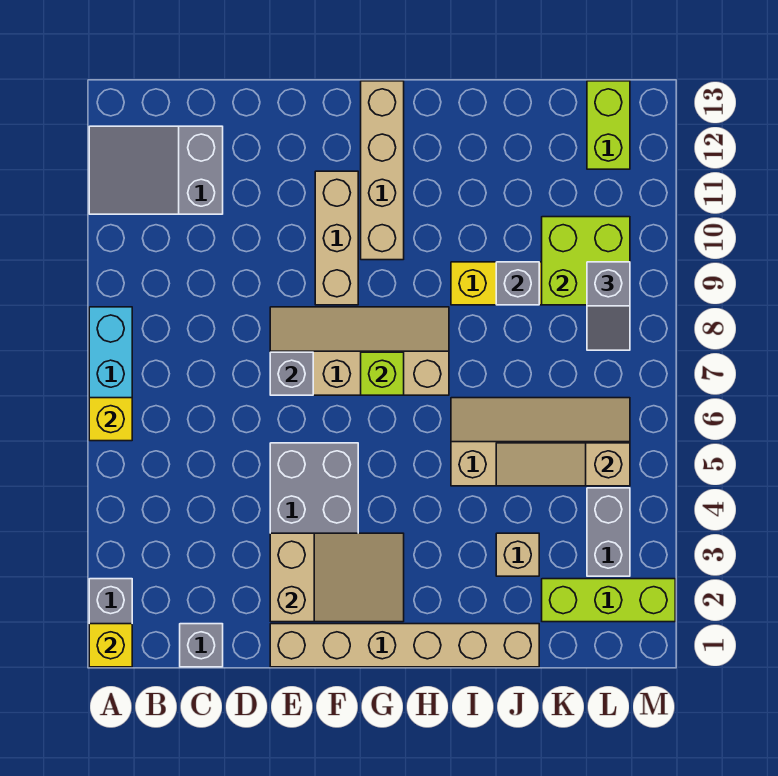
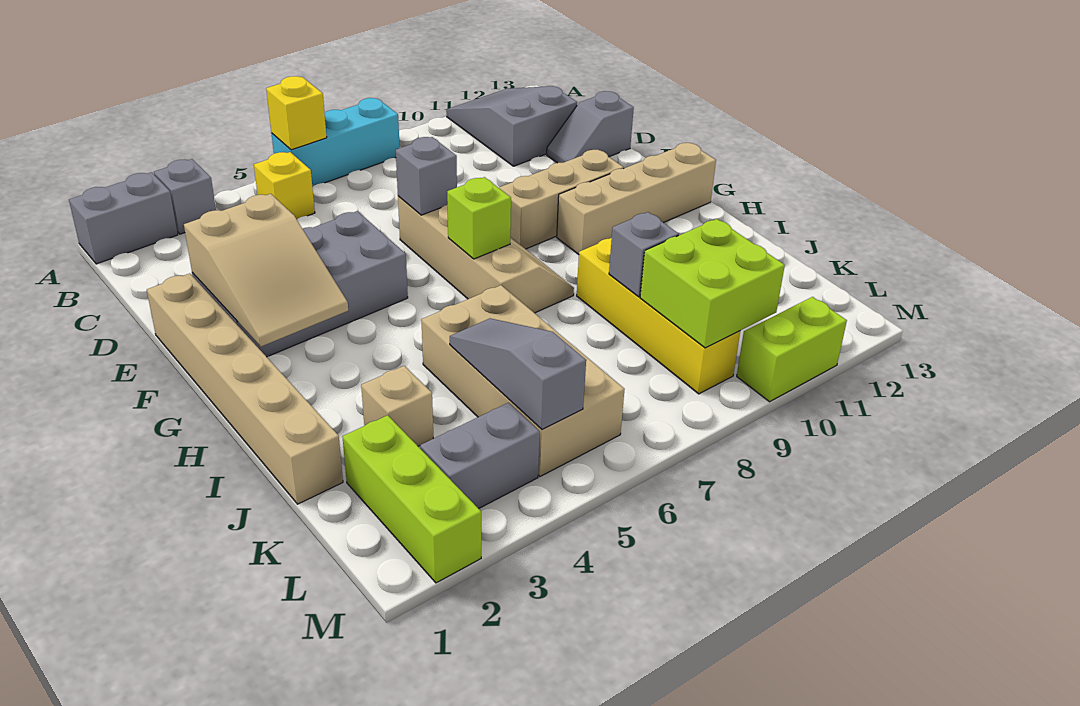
yellow 1x1 brick [89,624,132,667] -> yellow 1x1 brick moved to [254,152,315,219]
grey 1x1 brick [180,624,223,667] -> grey 1x1 brick moved to [154,159,216,234]
tan 2x4 slope [451,398,630,486] -> tan 2x4 brick [421,285,625,476]
tan 1x3 slope [496,443,630,486] -> grey 1x3 slope [450,318,586,429]
grey 1x2 slope [587,262,630,350] -> grey 1x2 slope moved to [547,91,634,163]
lime 1x2 brick [587,81,630,169] -> lime 1x2 brick moved to [737,297,847,402]

